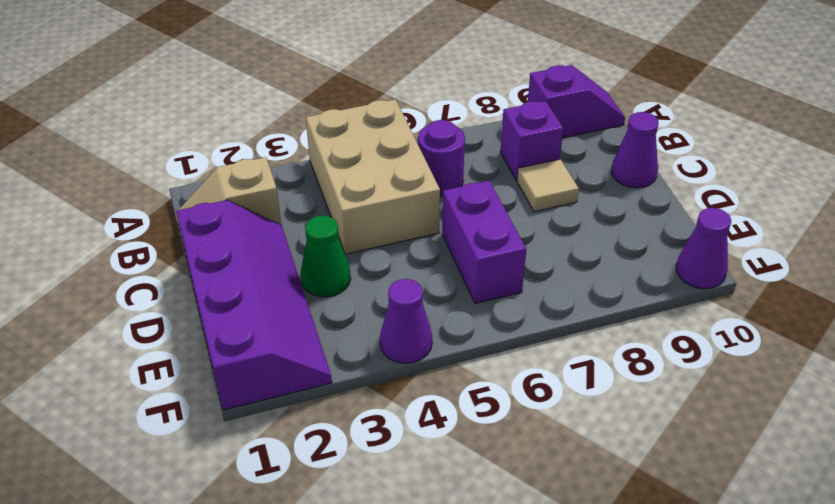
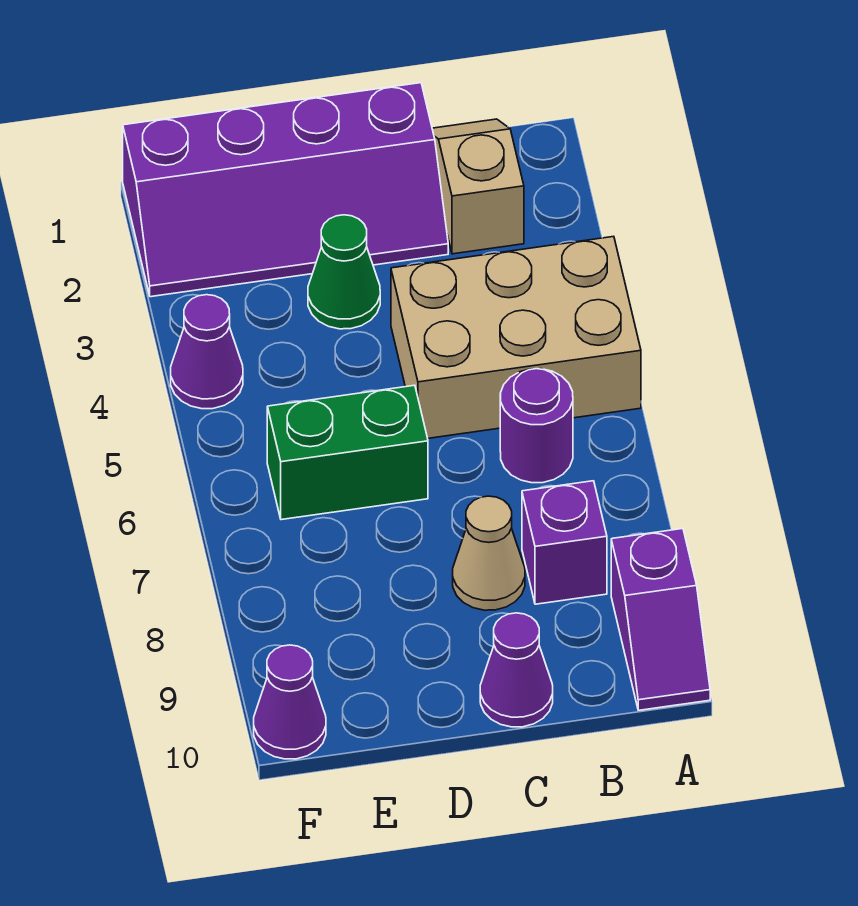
tan 1x1 tile [517,159,579,212] -> tan 1x1 cone [453,496,525,610]
purple 1x2 brick [442,181,526,304] -> green 1x2 brick [267,385,428,520]

